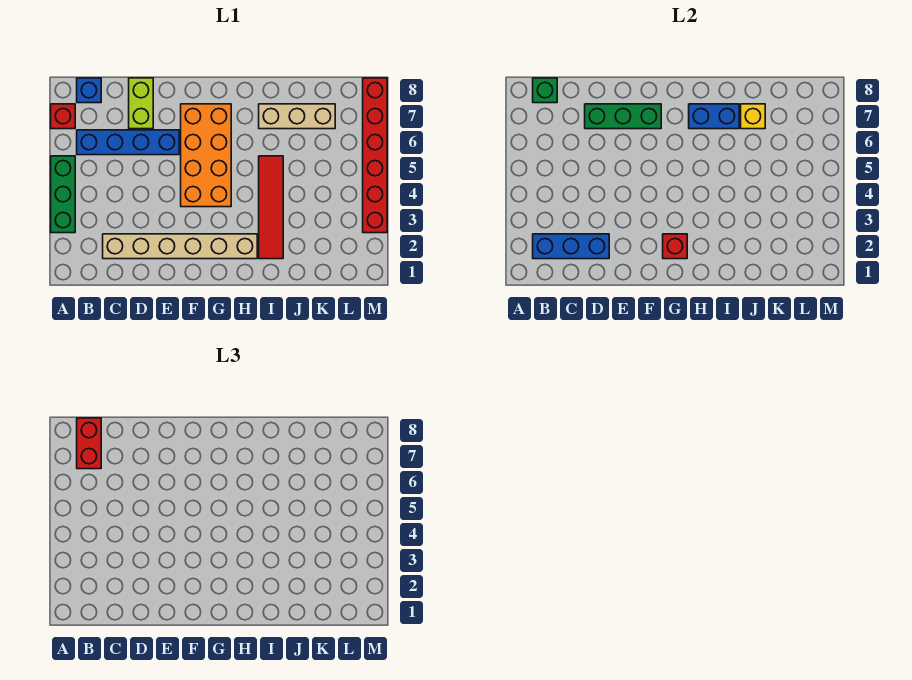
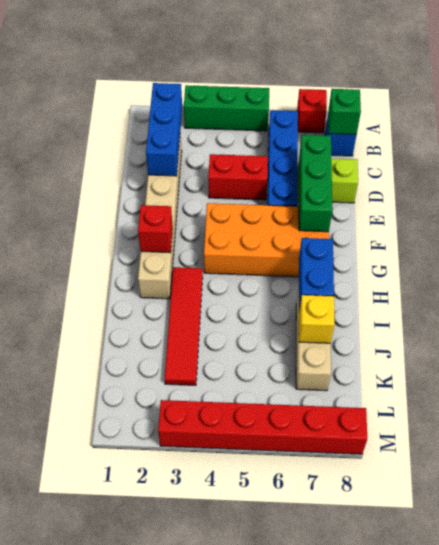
red 1x2 brick [77,418,101,469] -> red 1x2 brick moved to [208,154,268,200]
red 1x4 tile [259,156,283,259] -> red 1x4 tile turned to [165,267,203,385]

